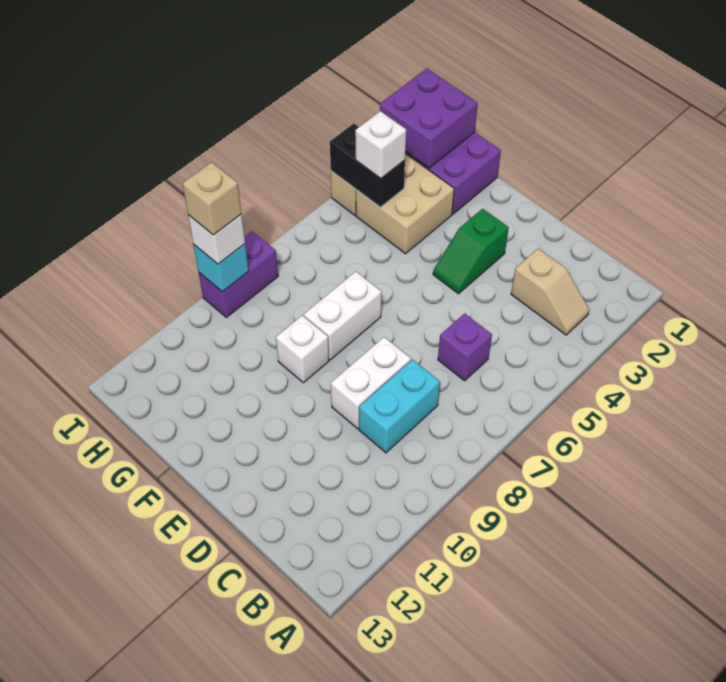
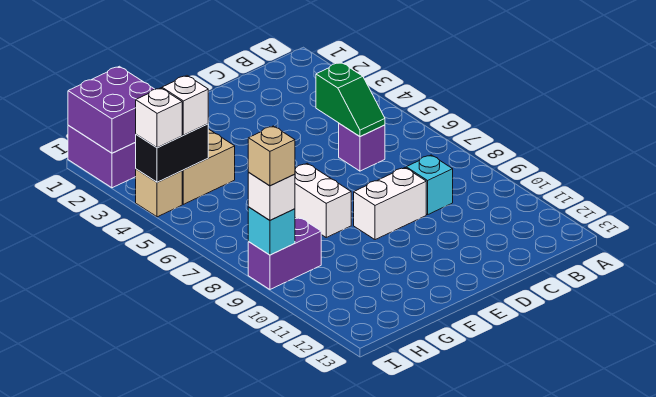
tan 1x2 slope [511,248,589,335] -> none
cyan 1x2 brick [359,360,440,453] -> cyan 1x1 brick [406,155,453,215]
white 1x2 brick [331,337,411,429] -> white 1x2 brick turned to [354,168,426,240]
green 1x2 slope [433,209,509,294] -> green 1x2 slope moved to [316,62,385,137]
white 1x1 brick [276,315,329,383] -> white 1x1 brick moved to [136,88,182,148]
purple 1x2 brick [198,231,278,317] -> purple 1x2 brick turned to [248,217,321,289]

